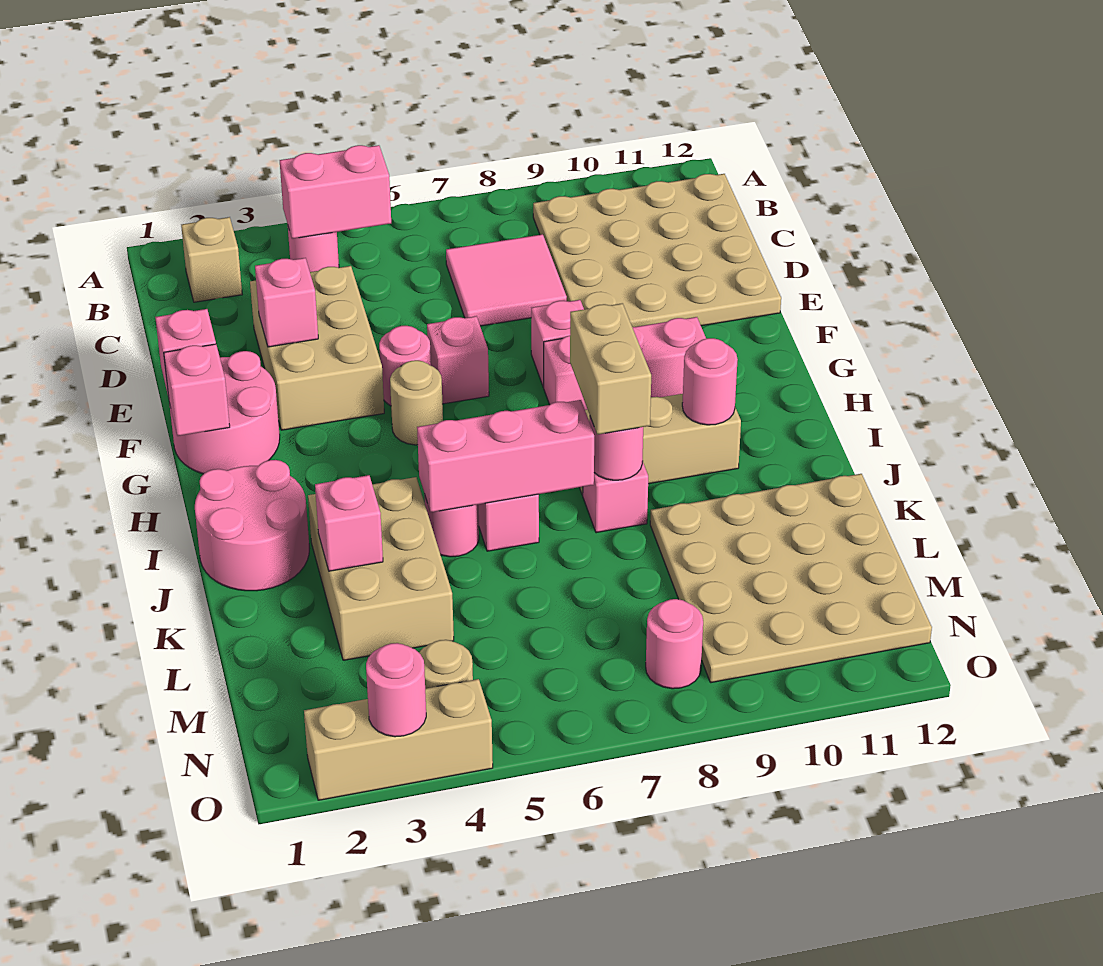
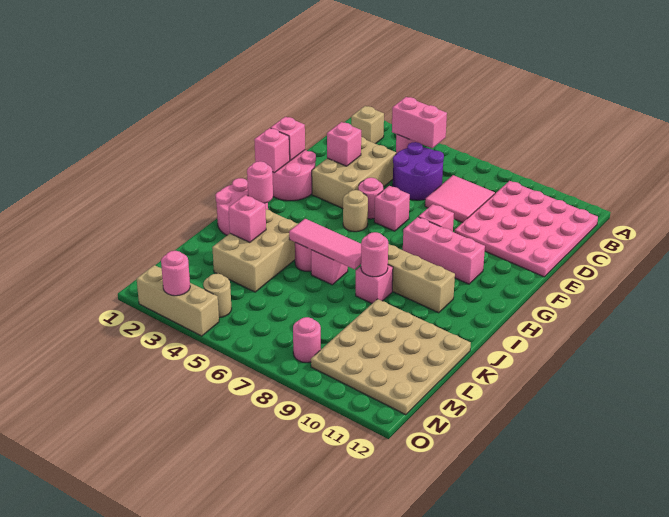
tan 4x4 plate [533,174,781,327] -> pink 4x4 plate [455,181,598,277]
none -> purple 2x2 round brick [393,142,444,200]
tan 1x2 brick [570,303,651,435] -> none
pink 1x1 round brick [682,338,738,425] -> pink 1x1 round brick moved to [247,161,273,203]
pink 1x3 brick [417,400,594,512] -> pink 1x3 tile [289,219,361,269]

